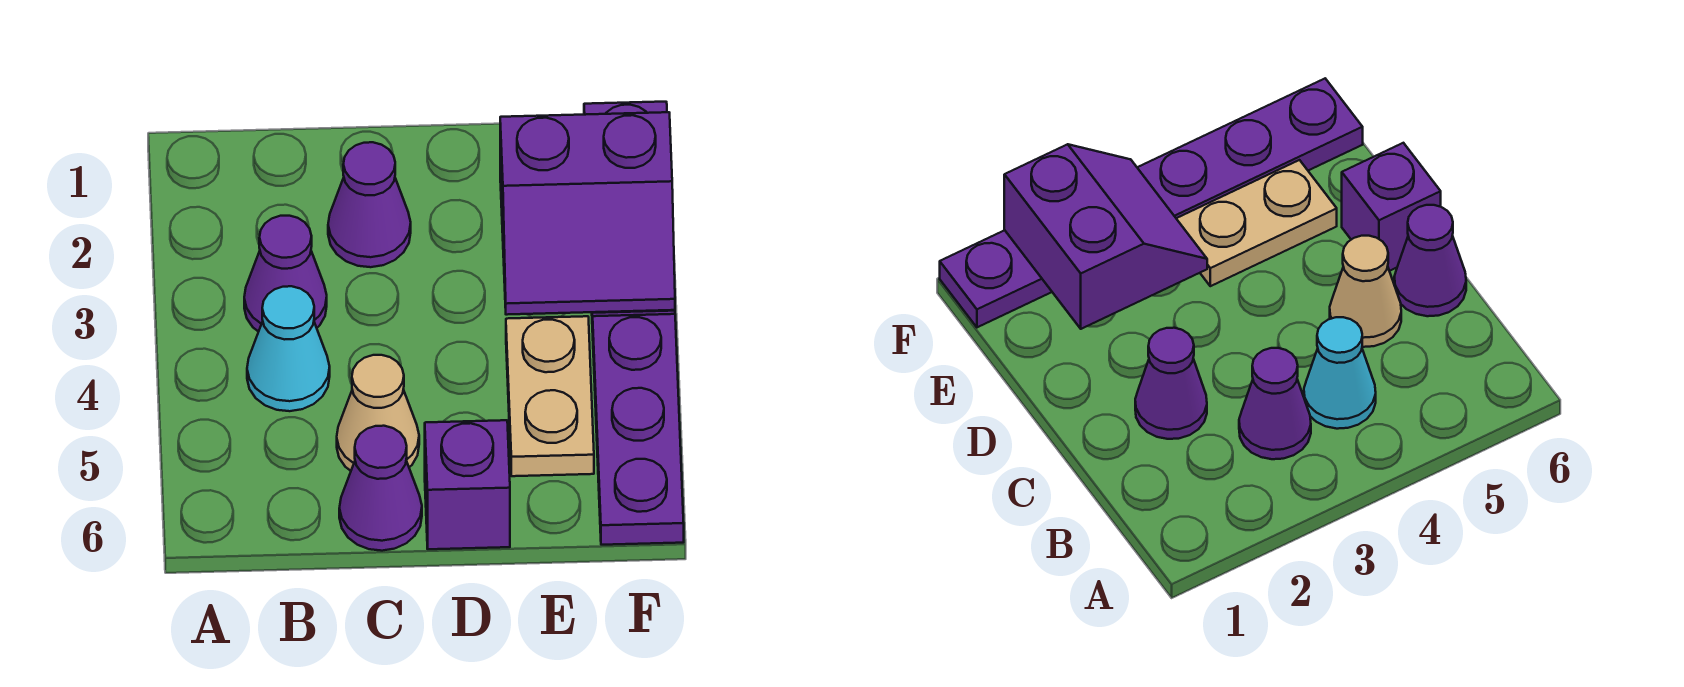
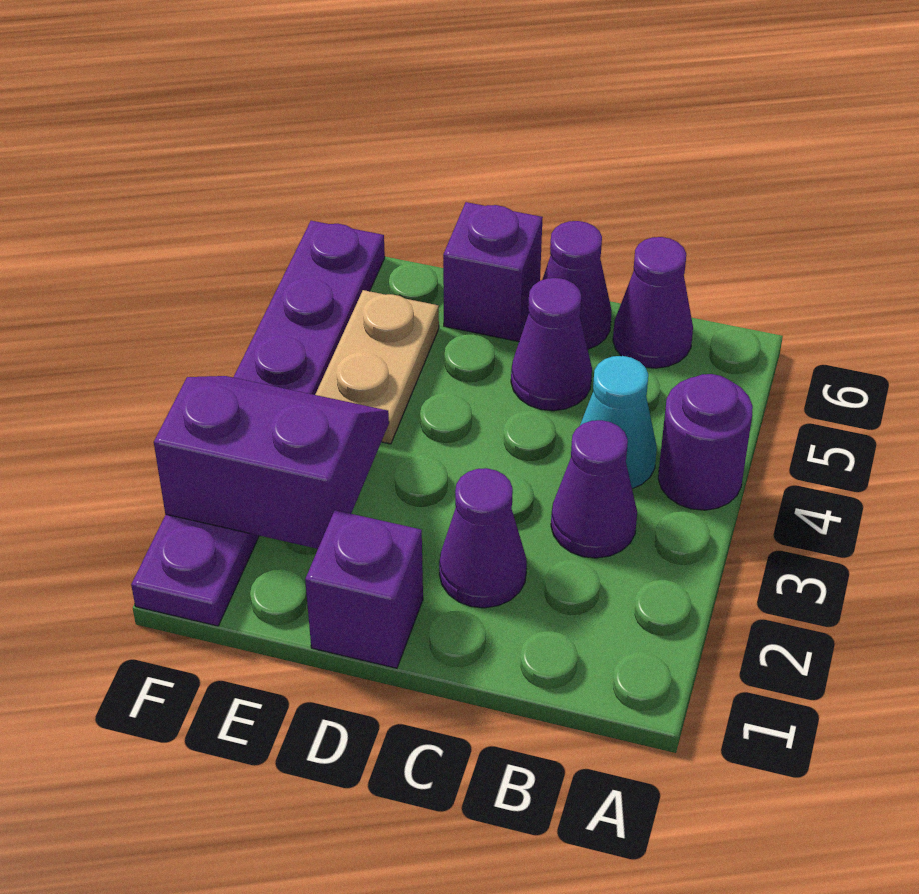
none -> purple 1x1 round brick [658,374,753,510]
none -> purple 1x1 cone [613,237,693,368]
tan 1x1 cone [337,355,419,471] -> purple 1x1 cone [511,278,592,411]
none -> purple 1x1 brick [305,510,423,668]

